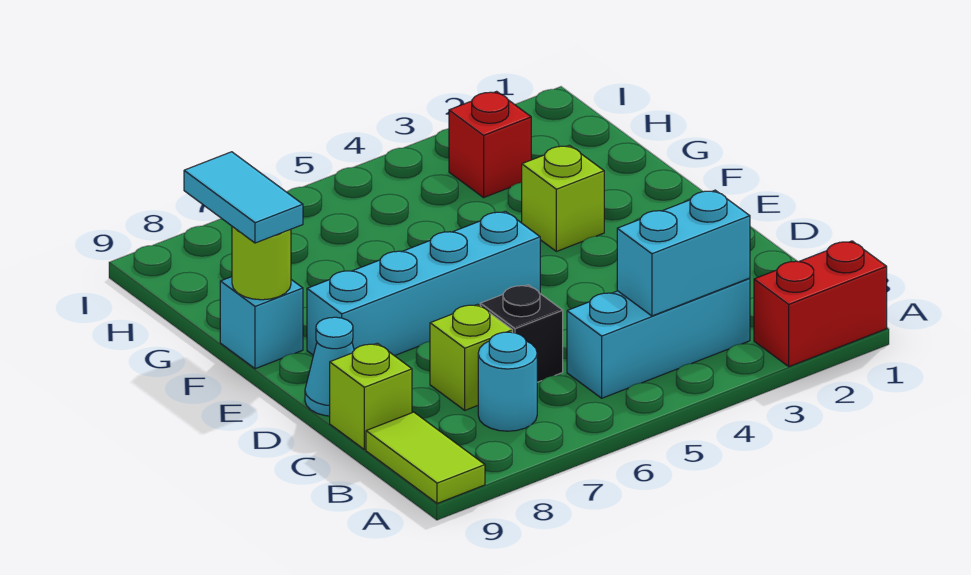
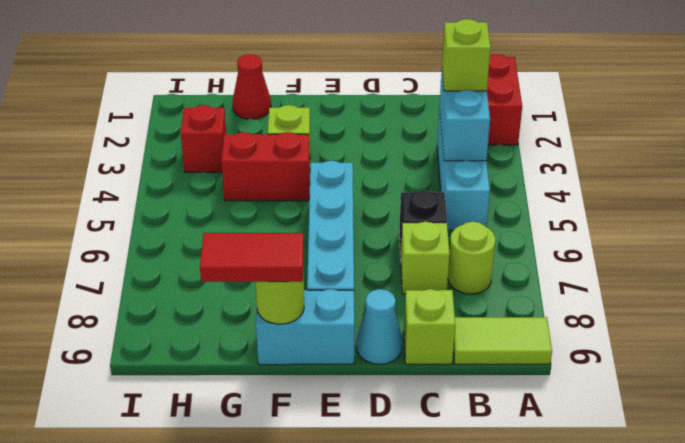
none -> lime 1x1 brick [442,19,491,91]
cyan 1x1 round brick [478,332,537,431] -> lime 1x1 round brick [448,222,496,294]
none -> red 1x2 brick [221,132,310,201]
cyan 1x1 brick [220,277,303,369] -> cyan 1x2 brick [256,289,354,365]
cyan 1x2 tile [184,152,303,243] -> red 1x2 tile [200,233,304,282]
none -> red 1x1 cone [233,54,271,119]

